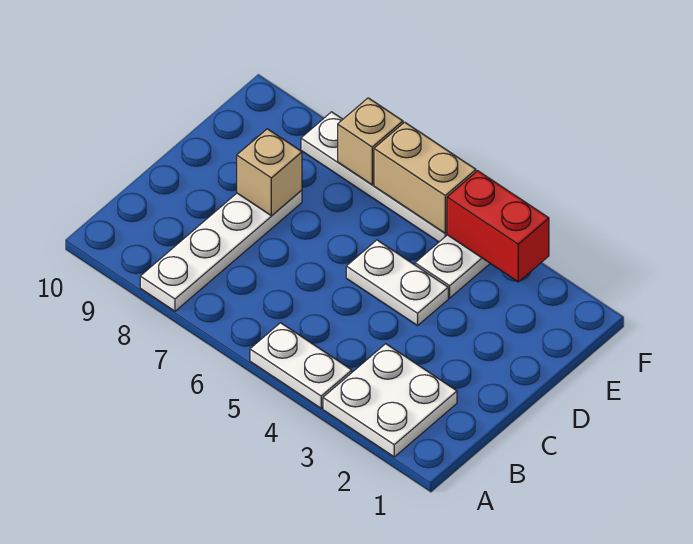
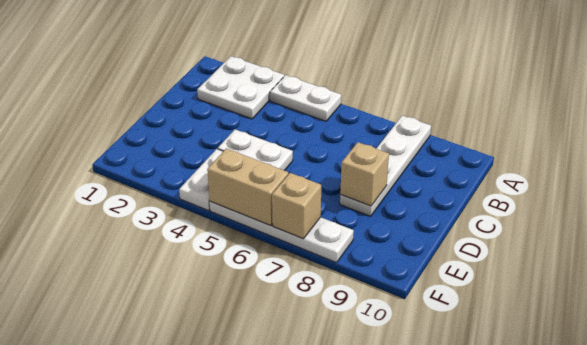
red 1x2 brick [447,171,549,282] -> none

